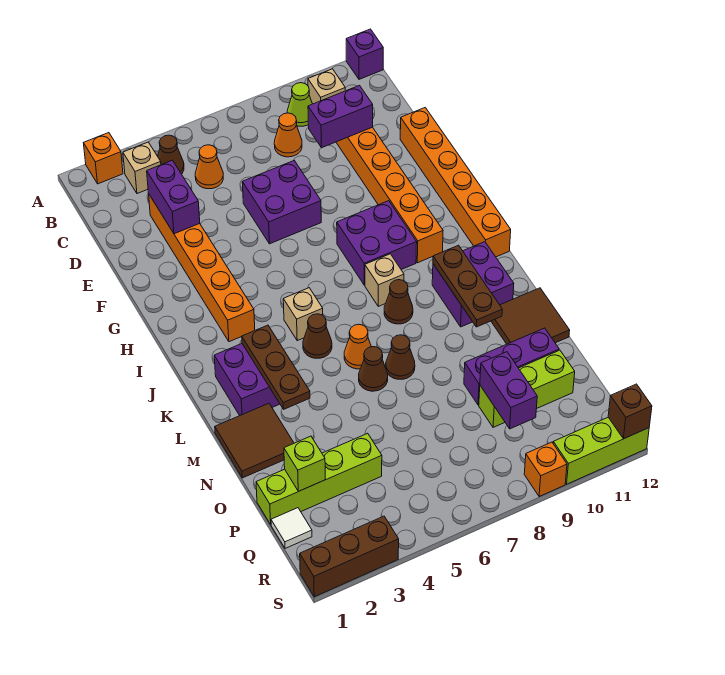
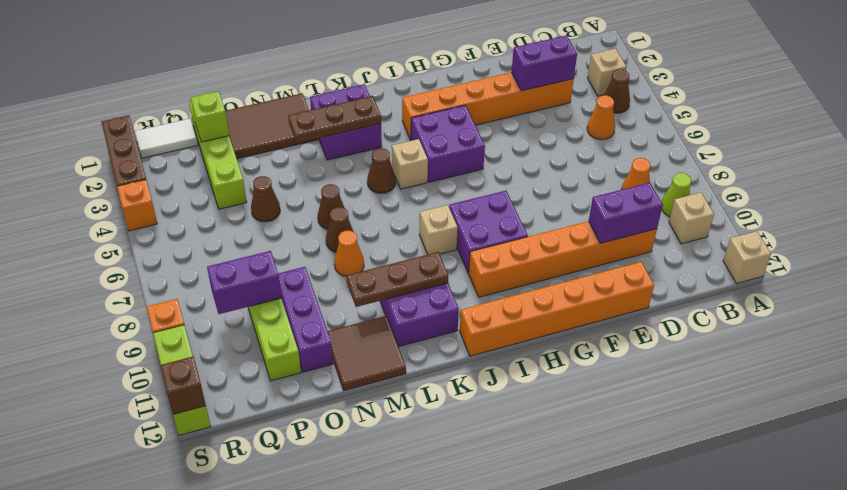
orange 1x1 brick [84,133,123,184] -> orange 1x1 brick moved to [117,180,157,231]
purple 1x1 brick [346,29,383,79] -> tan 1x1 brick [723,231,771,283]
purple 1x2 brick [308,86,373,148] -> purple 1x2 brick turned to [589,183,663,243]
purple 2x2 brick [242,161,321,244] -> purple 2x2 brick moved to [411,105,485,182]
brown 1x1 cone [384,280,413,324] -> brown 1x1 cone moved to [251,176,280,222]
orange 1x1 cone [344,324,371,369] -> orange 1x1 cone moved to [334,231,364,276]
brown 2x2 tile [215,403,294,478] -> brown 2x3 tile [225,93,318,159]
white 1x1 tile [271,508,312,548] -> white 1x2 tile [135,119,198,158]

